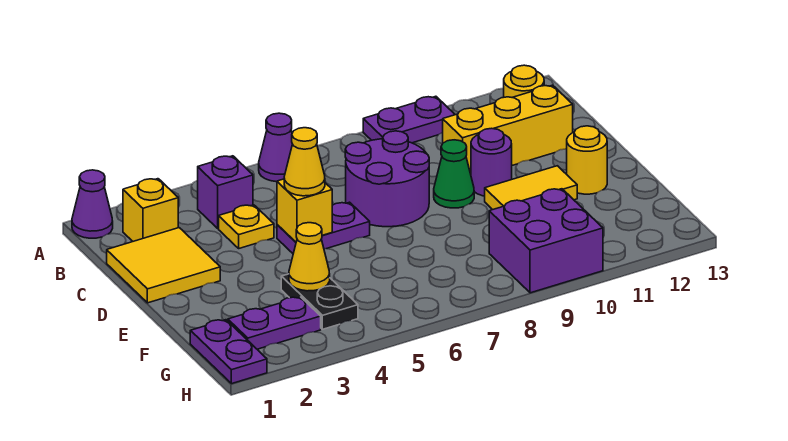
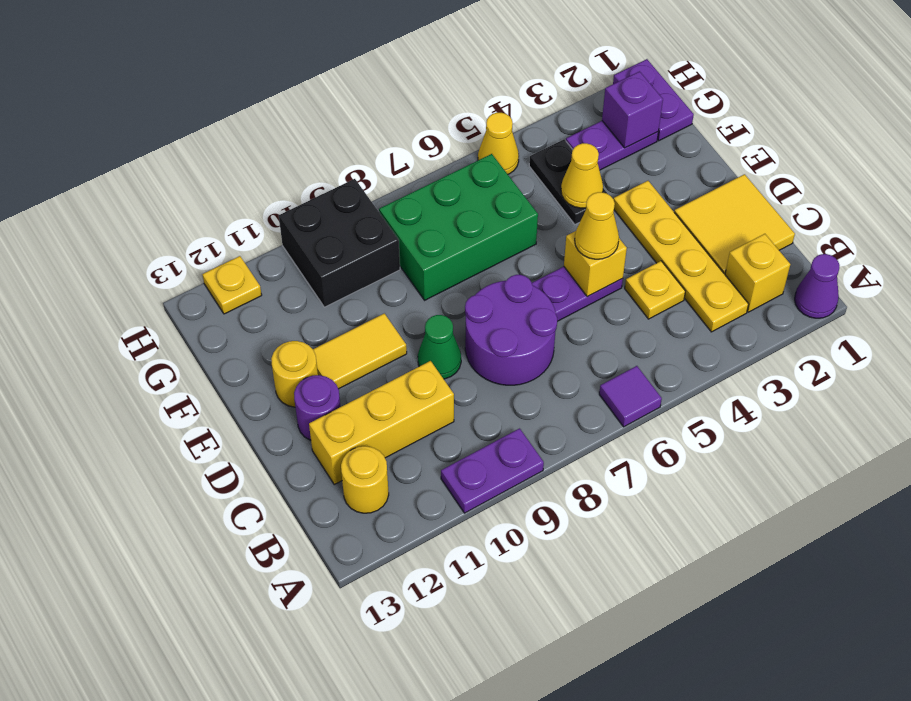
purple 1x1 cone [259,113,292,182] -> purple 1x1 tile [599,366,662,427]
none -> yellow 1x4 plate [614,181,749,332]
purple 1x1 brick [198,156,253,228] -> purple 1x1 brick moved to [602,71,663,148]
purple 1x1 round brick [471,128,512,196] -> purple 1x1 round brick moved to [294,375,340,440]
none -> green 2x3 brick [379,154,538,300]
purple 2x2 brick [489,189,603,293] -> black 2x2 brick [279,179,400,307]
none -> yellow 1x1 cone [478,113,519,174]
none -> yellow 1x1 plate [202,256,262,314]

